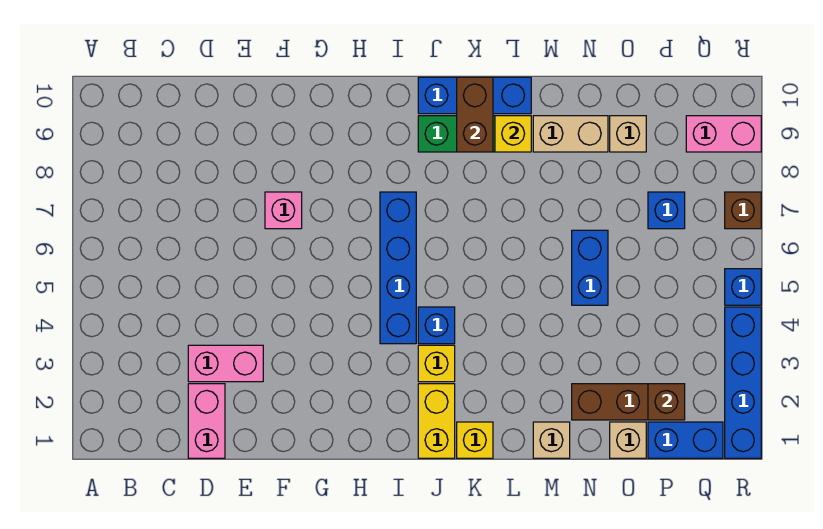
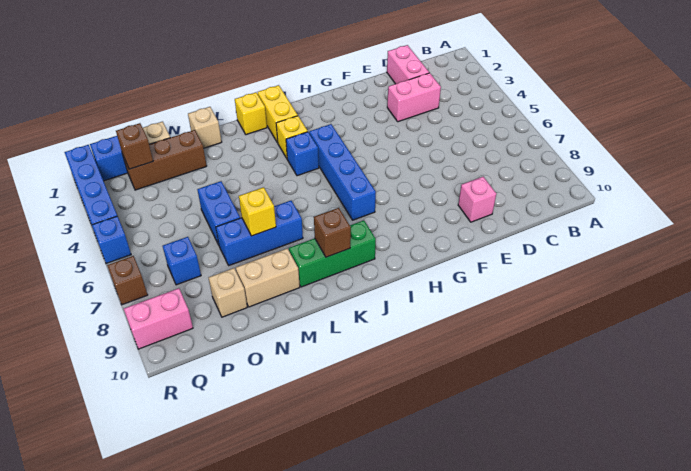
pink 1x1 brick [265,192,302,229] -> pink 1x1 brick moved to [458,177,496,222]
blue 1x3 brick [418,77,531,114] -> blue 1x3 brick moved to [216,201,303,265]
brown 1x2 brick [457,77,493,152] -> brown 1x1 brick [314,208,351,257]
yellow 1x1 brick [495,116,531,152] -> yellow 1x1 brick moved to [239,187,276,236]

